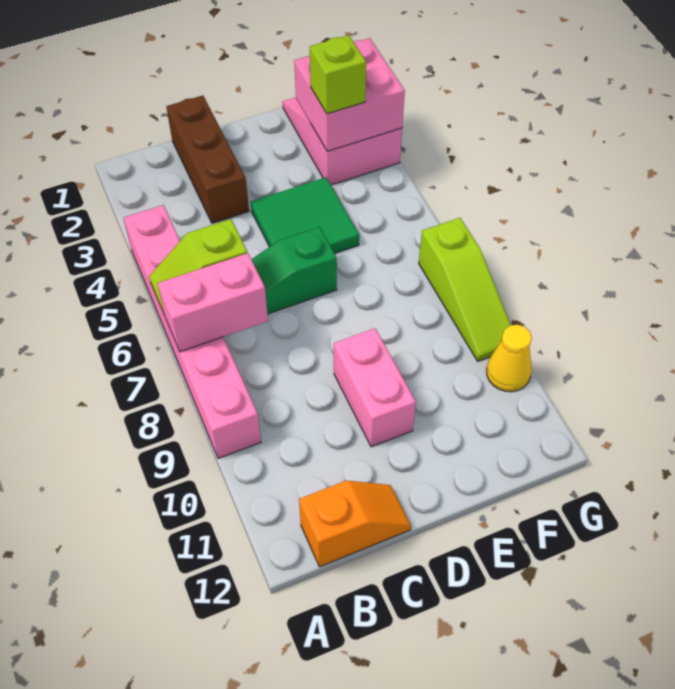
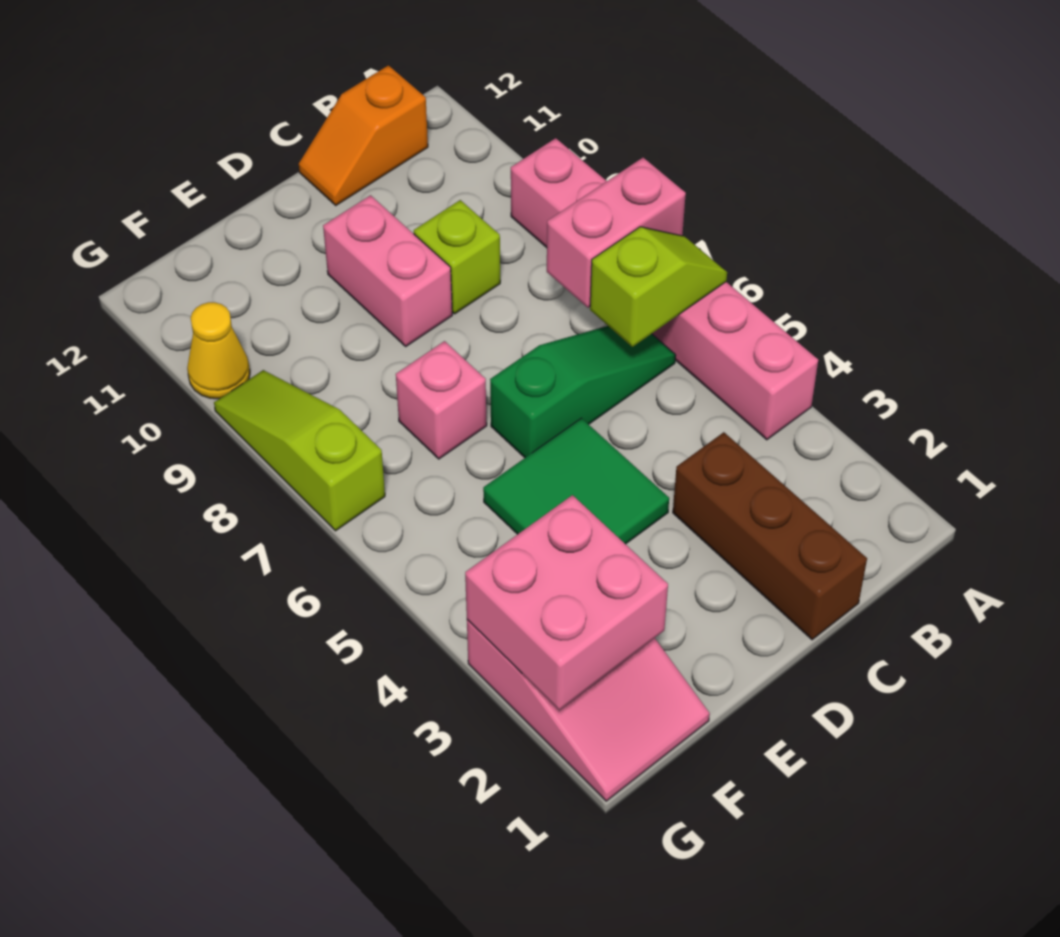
none -> pink 1x1 brick [396,341,487,459]
lime 1x1 brick [310,35,366,114] -> lime 1x1 brick moved to [414,200,500,314]

